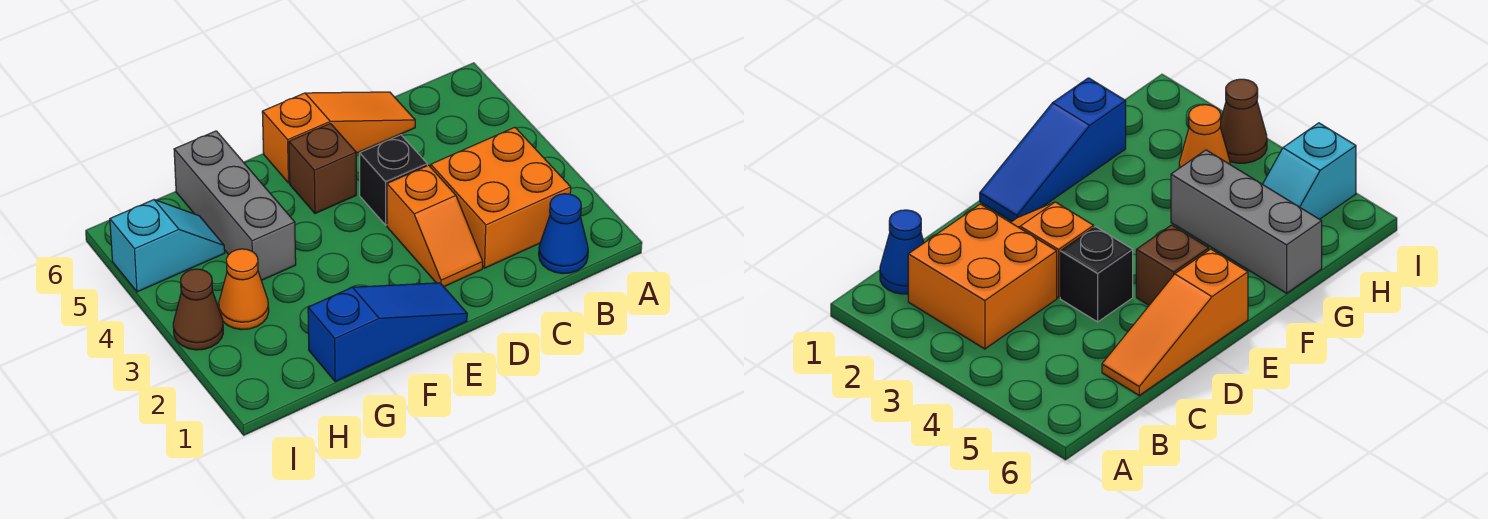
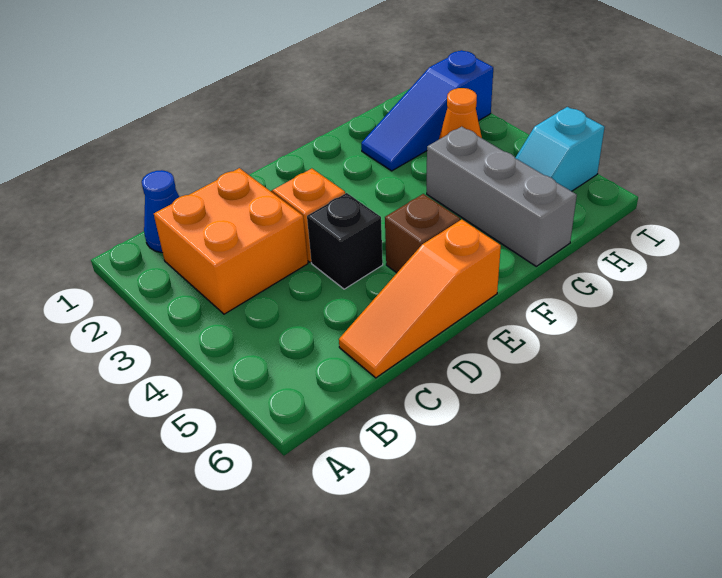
blue 1x3 slope [308,283,467,382] -> blue 1x3 slope moved to [361,50,493,171]
brown 1x1 cone [173,269,223,350] -> none

